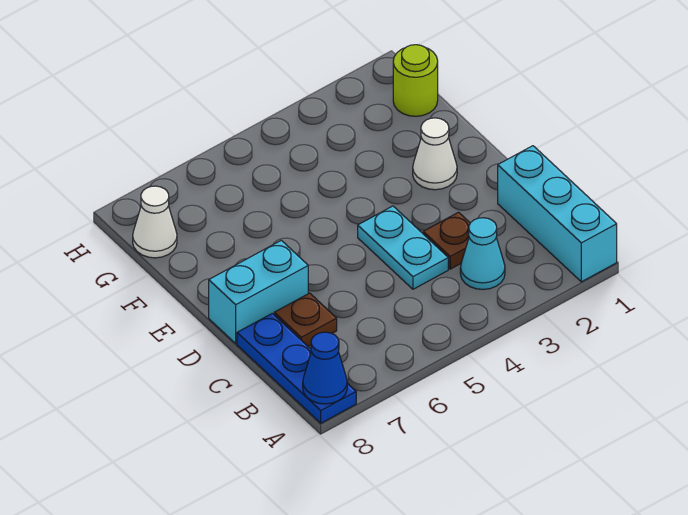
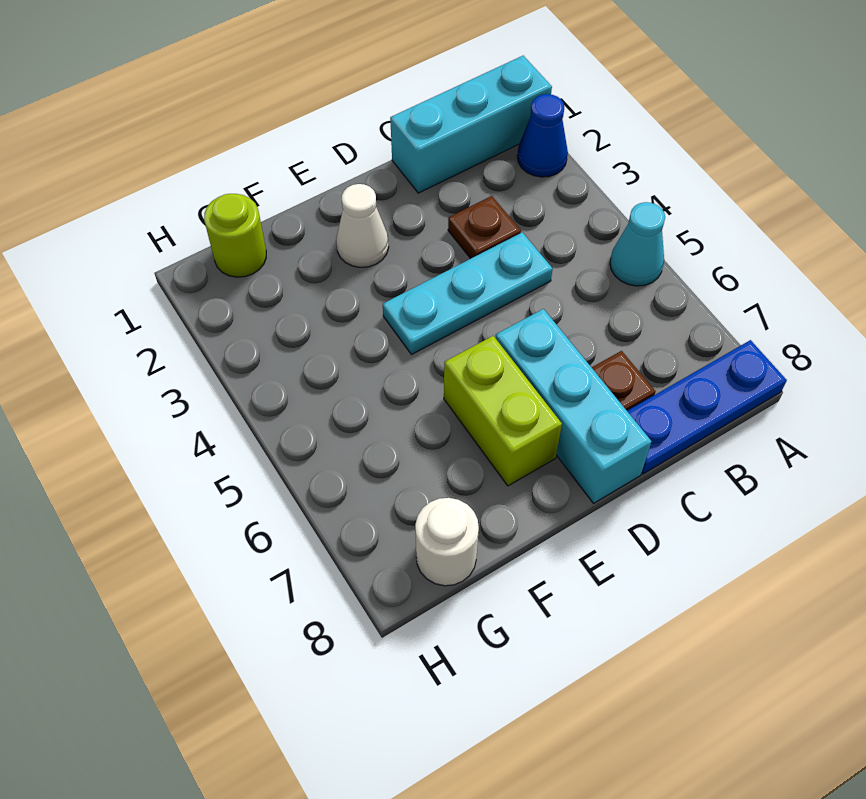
blue 1x1 cone [303,332,347,404] -> blue 1x1 cone moved to [517,94,568,177]
cyan 1x1 cone [460,218,505,290] -> cyan 1x1 cone moved to [610,202,665,286]
cyan 1x2 plate [358,206,448,289] -> cyan 1x3 plate [383,232,553,355]
cyan 1x2 brick [209,240,308,343] -> cyan 1x3 brick [496,309,652,503]
none -> lime 1x2 brick [444,336,562,486]
white 1x1 cone [133,186,177,258] -> white 1x1 round brick [415,498,479,586]

